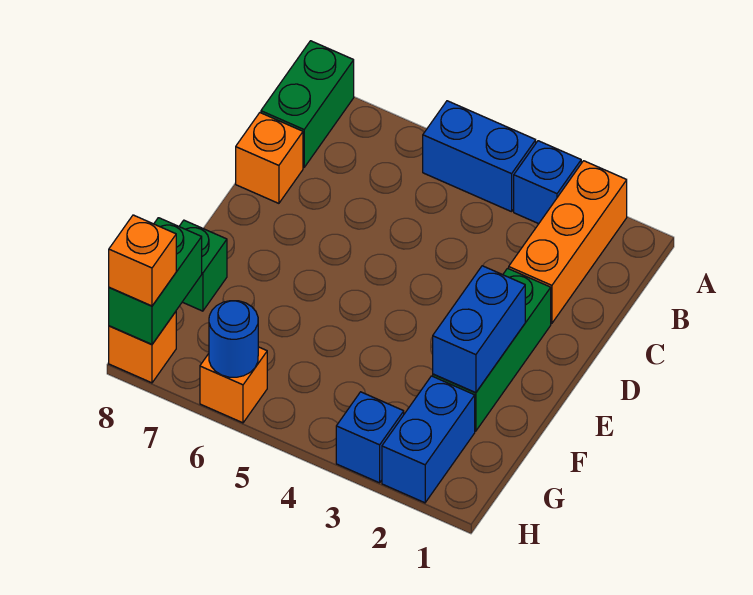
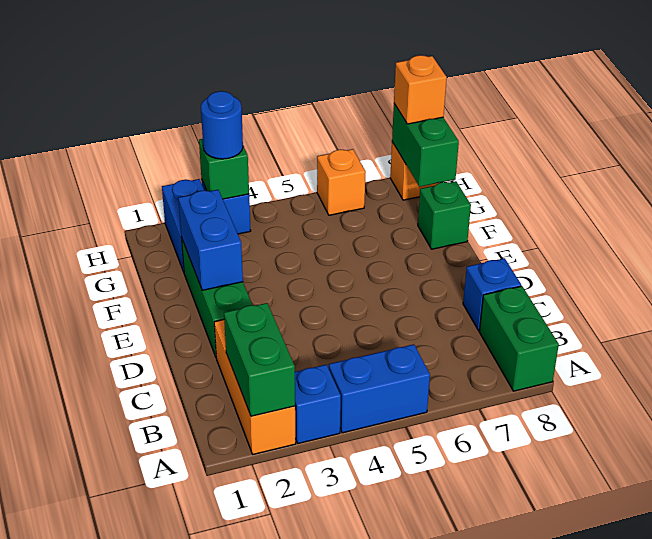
none -> green 1x2 brick [224,303,295,416]
orange 1x1 brick [236,113,303,203] -> blue 1x1 brick [463,258,521,331]
none -> green 1x1 brick [199,139,249,199]
blue 1x1 round brick [209,301,258,377] -> blue 1x1 round brick moved to [201,91,243,159]

